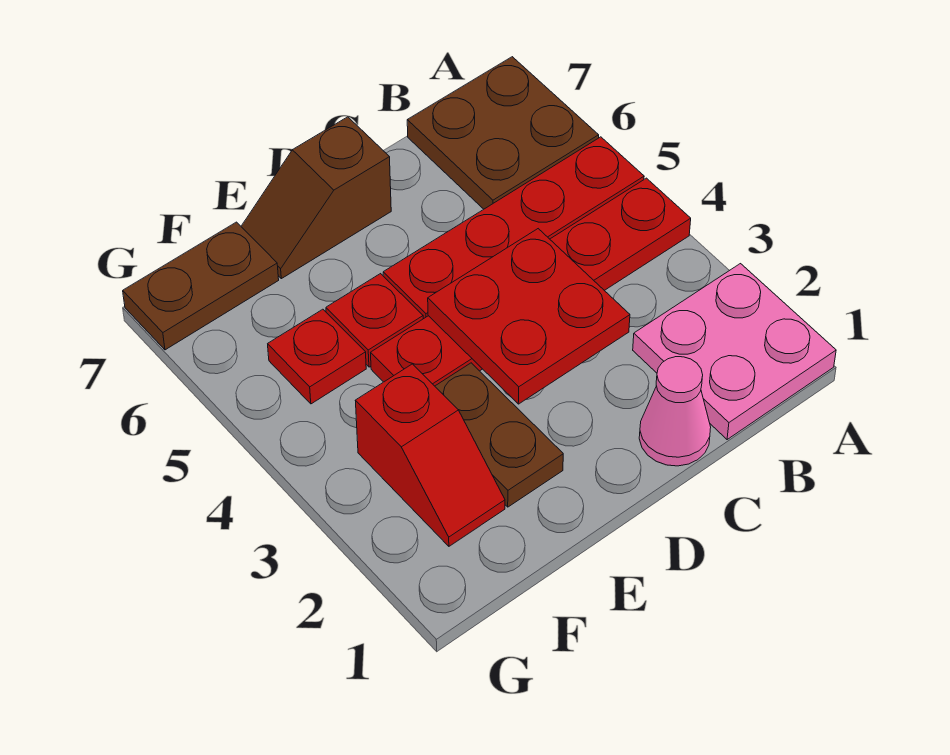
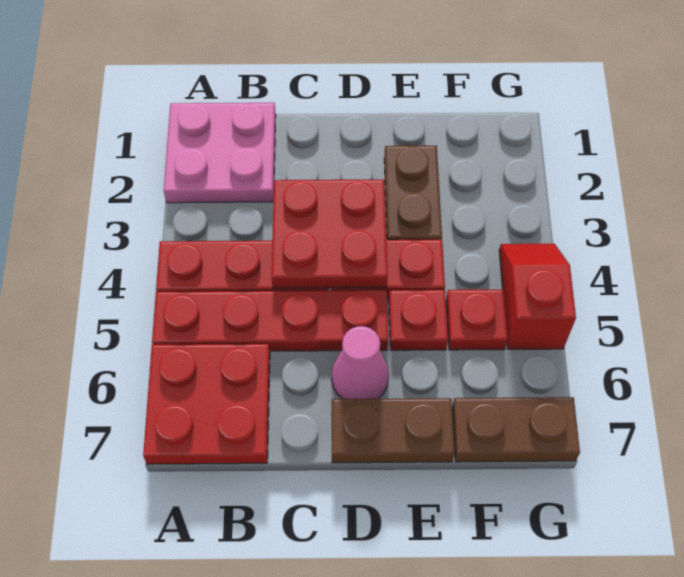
brown 2x2 plate [407,57,599,209] -> red 2x2 plate [143,344,270,464]
pink 1x1 cone [639,357,711,466] -> pink 1x1 cone moved to [332,326,389,399]
brown 1x2 slope [241,117,391,279] -> brown 1x2 plate [332,398,454,463]
red 1x2 slope [355,364,505,546] -> red 1x2 slope moved to [499,244,576,349]

